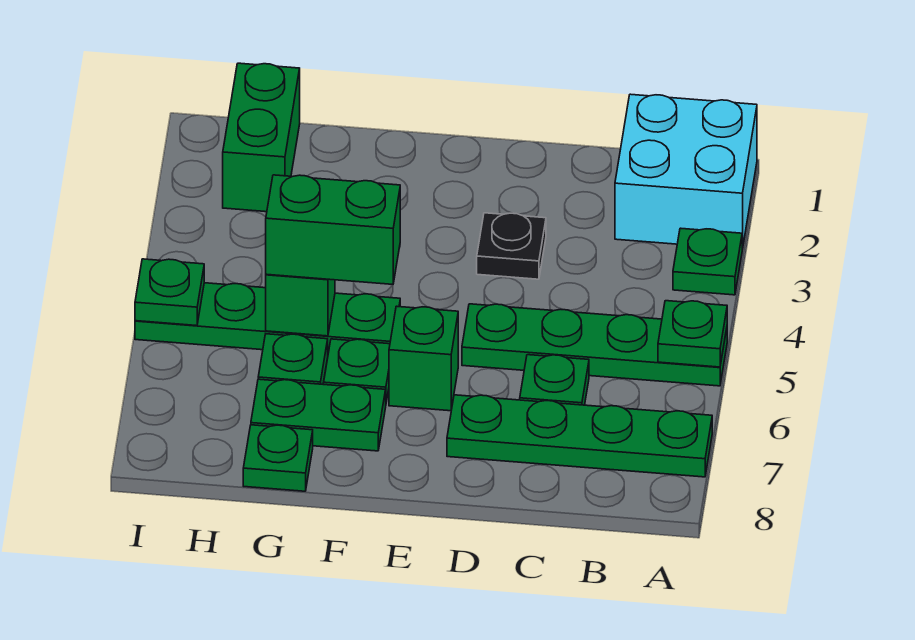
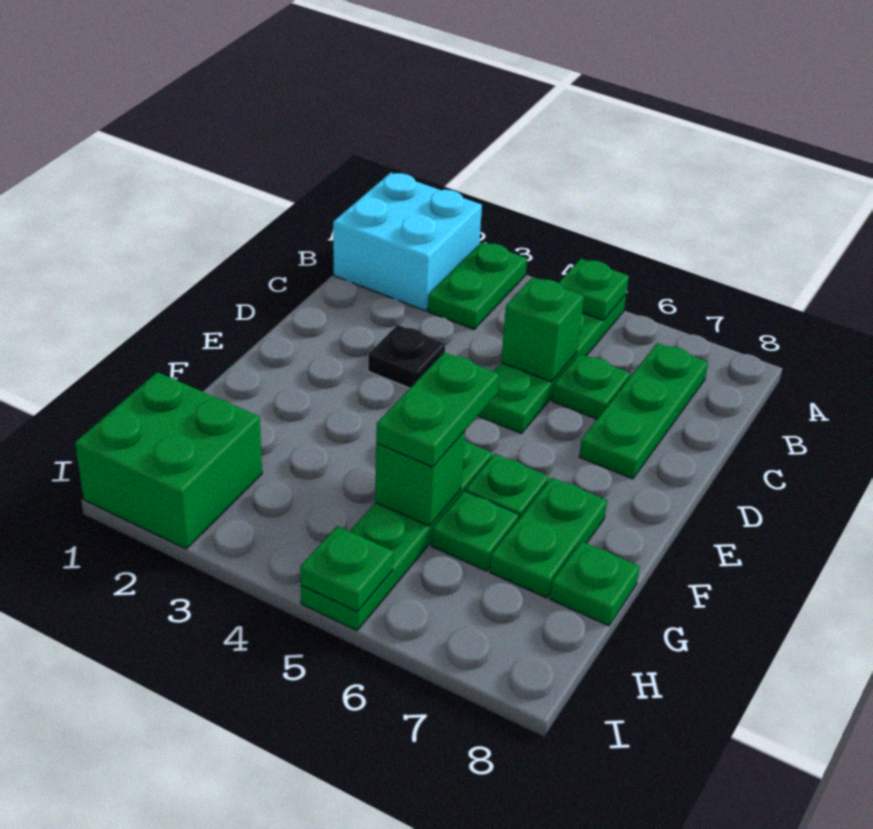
green 1x1 plate [673,228,742,295] -> green 1x2 plate [428,242,527,329]
green 1x4 plate [447,395,712,477] -> green 1x3 plate [579,343,708,479]
green 1x1 brick [389,306,458,411] -> green 1x1 brick moved to [501,277,584,382]
green 1x2 brick [266,175,400,284] -> green 1x2 plate [376,352,499,467]
green 1x2 brick [223,63,300,212] -> green 2x2 brick [75,372,262,549]

